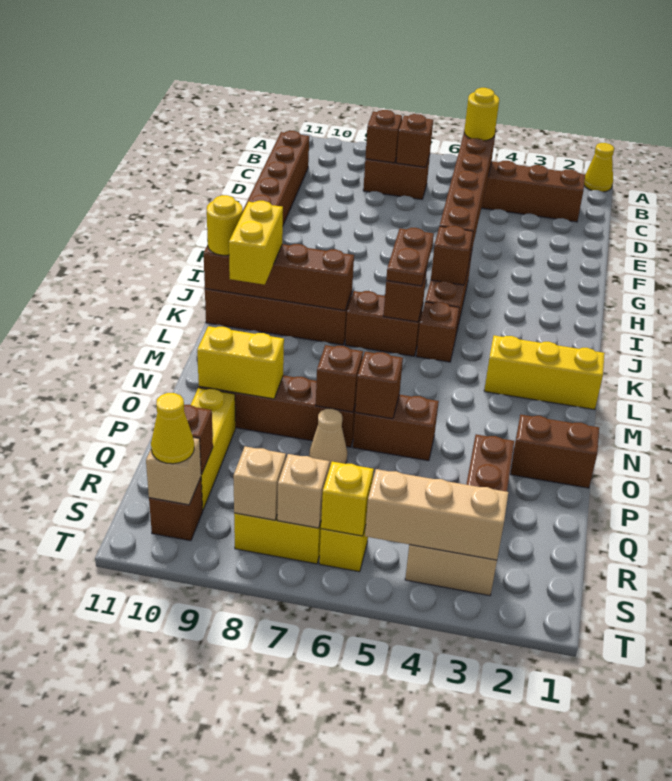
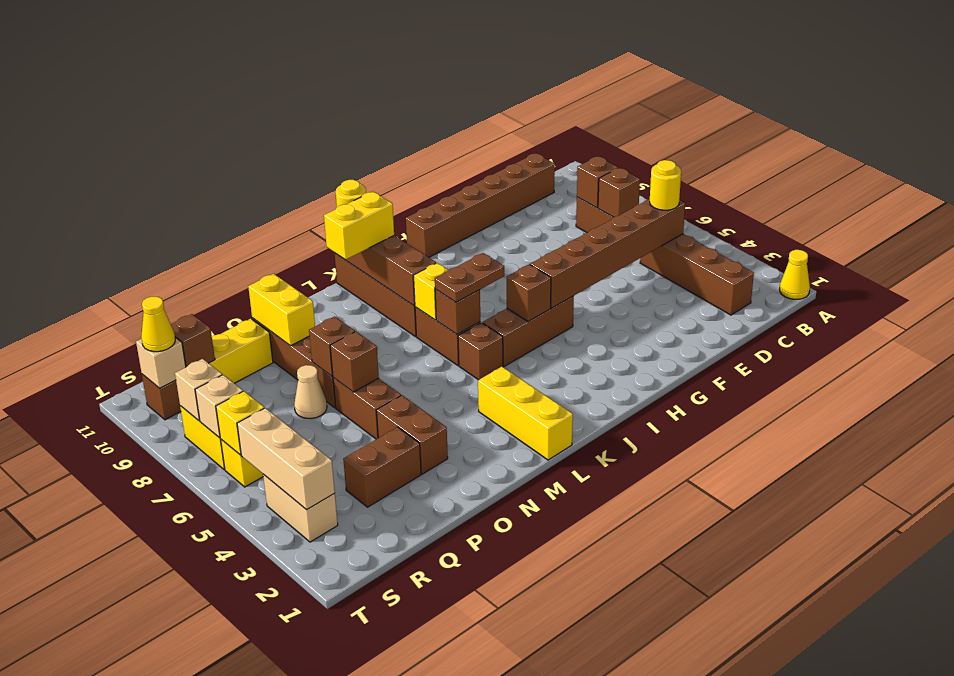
none -> yellow 1x1 brick [414,263,448,320]
brown 1x2 brick [510,415,599,488] -> brown 1x2 brick moved to [376,395,448,474]

